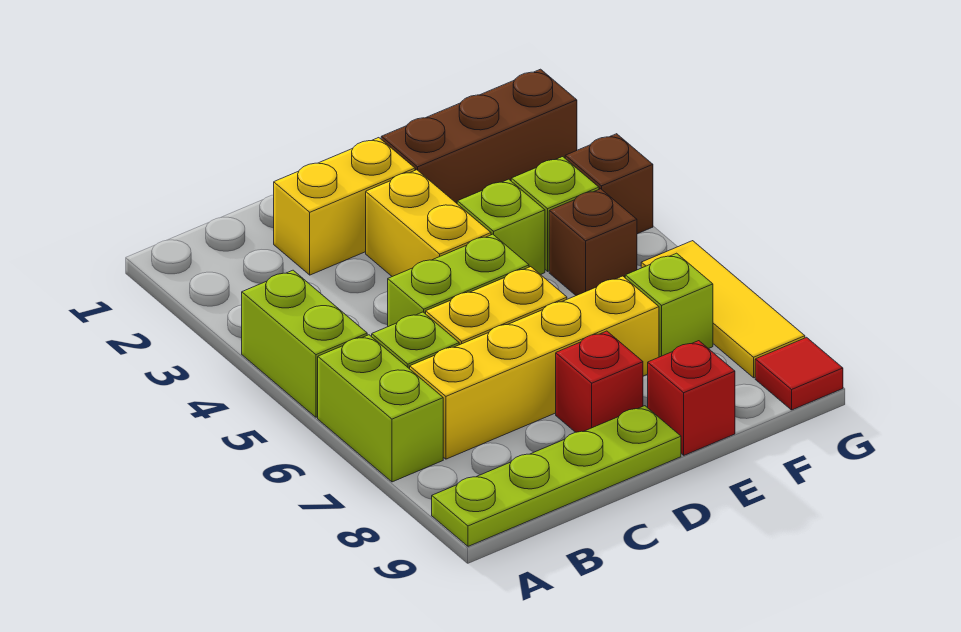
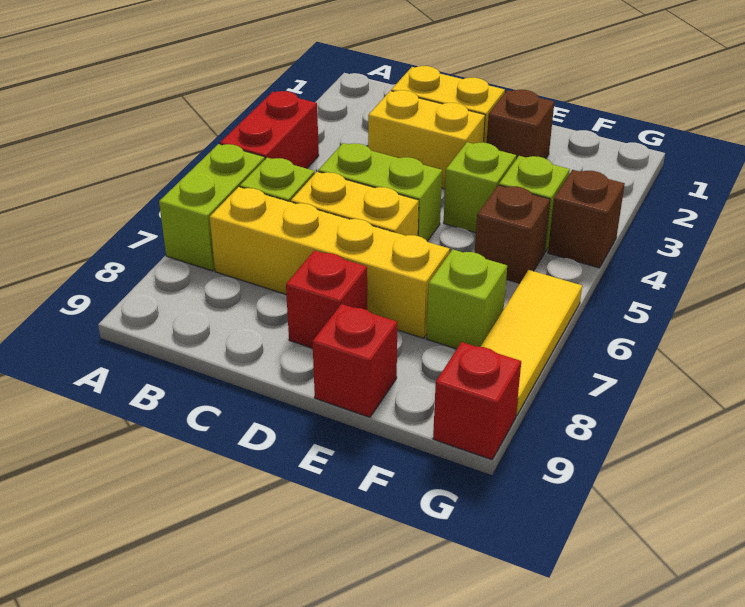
lime 1x2 brick [242,270,367,417] -> red 1x2 brick [220,91,319,169]
lime 1x4 plate [432,406,681,546] -> none
yellow 1x2 brick [366,170,491,277] -> yellow 1x2 brick turned to [368,90,485,189]
brown 1x3 brick [381,69,577,203] -> brown 1x1 brick [487,90,554,159]
red 1x1 tile [755,337,843,410] -> red 1x1 brick [433,342,521,460]

